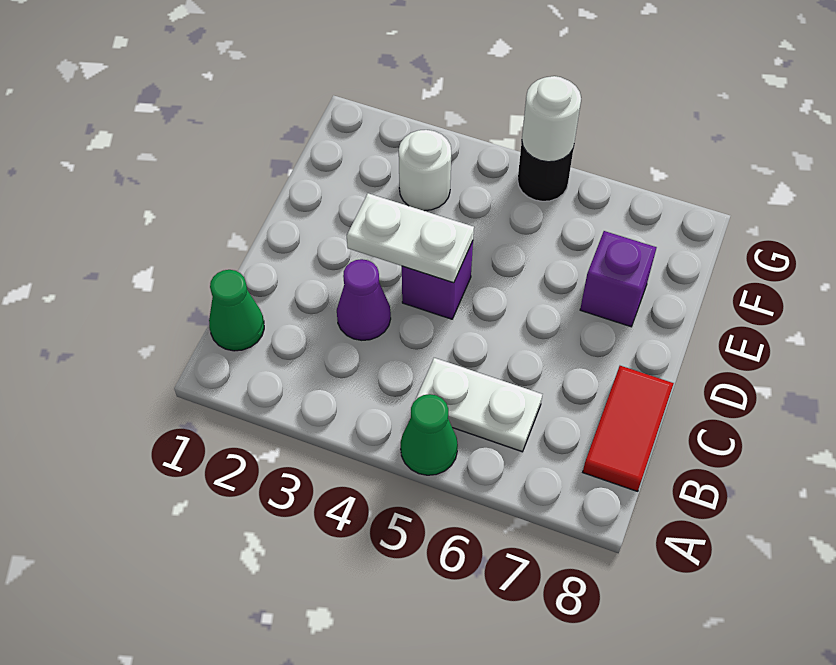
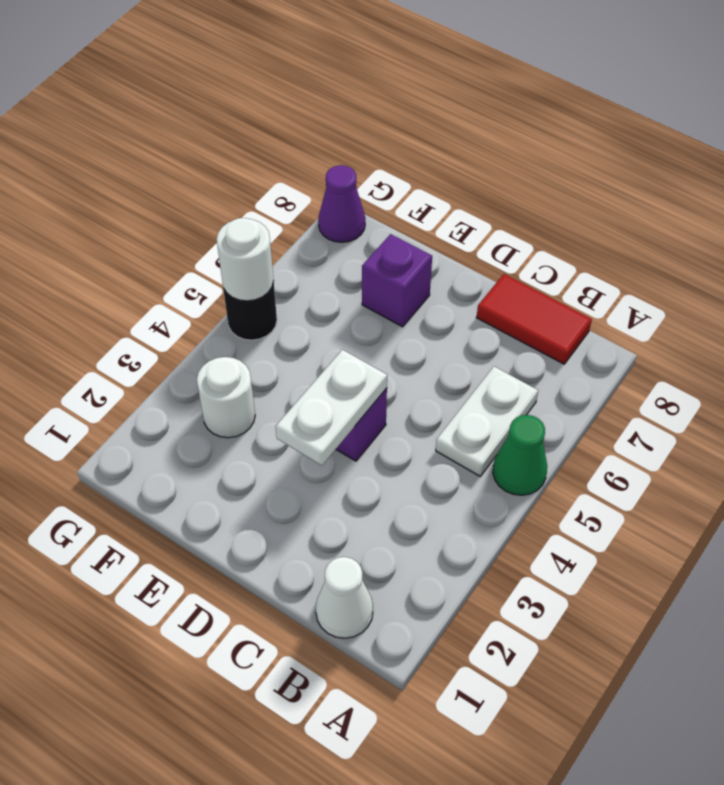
green 1x1 cone [209,270,264,351] -> white 1x1 cone [316,557,373,638]
purple 1x1 cone [337,259,391,340] -> purple 1x1 cone moved to [318,165,365,242]

